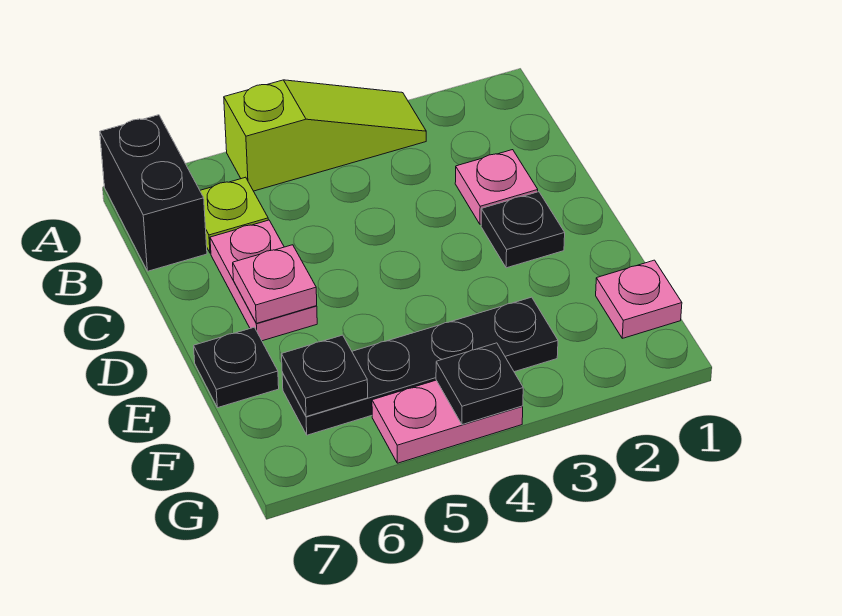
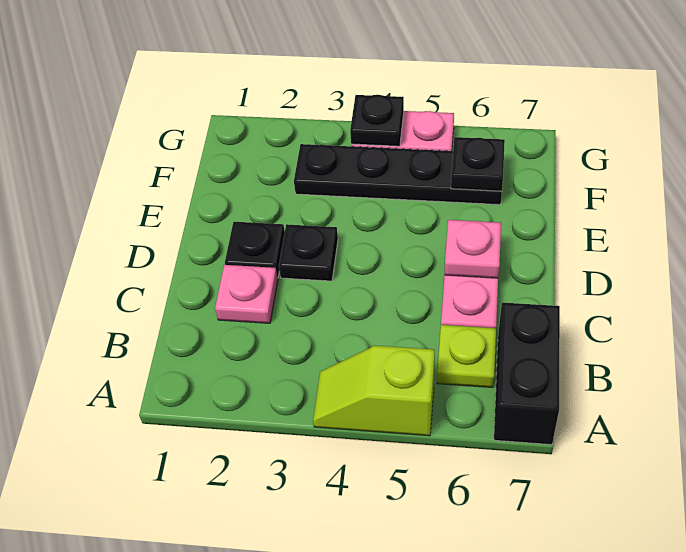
lime 1x3 slope [224,80,426,191] -> lime 1x2 slope [313,346,435,436]
black 1x1 plate [194,327,279,408] -> black 1x1 plate moved to [279,224,338,281]
pink 1x1 plate [596,260,682,338] -> none

